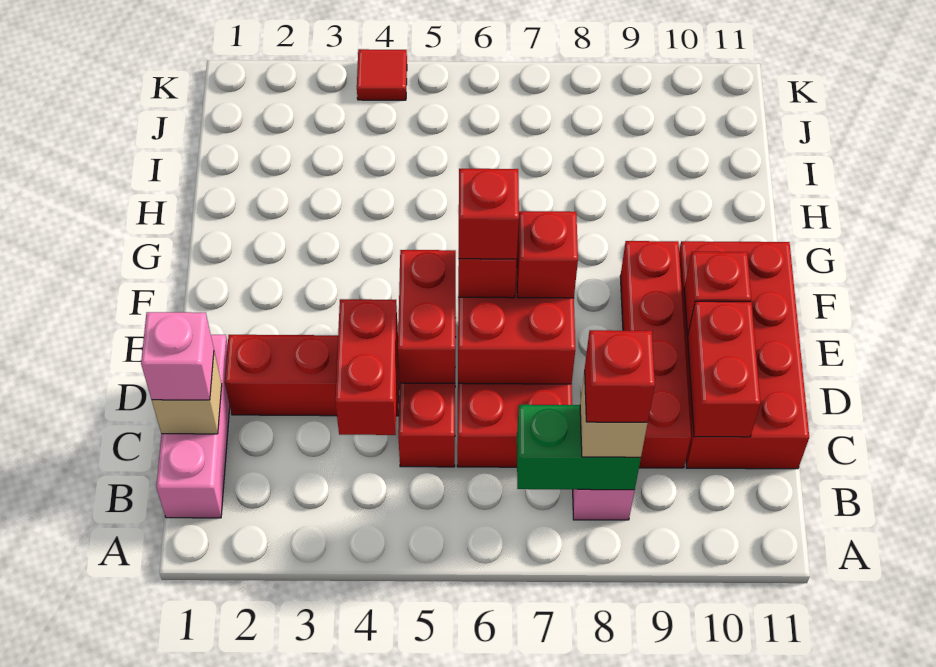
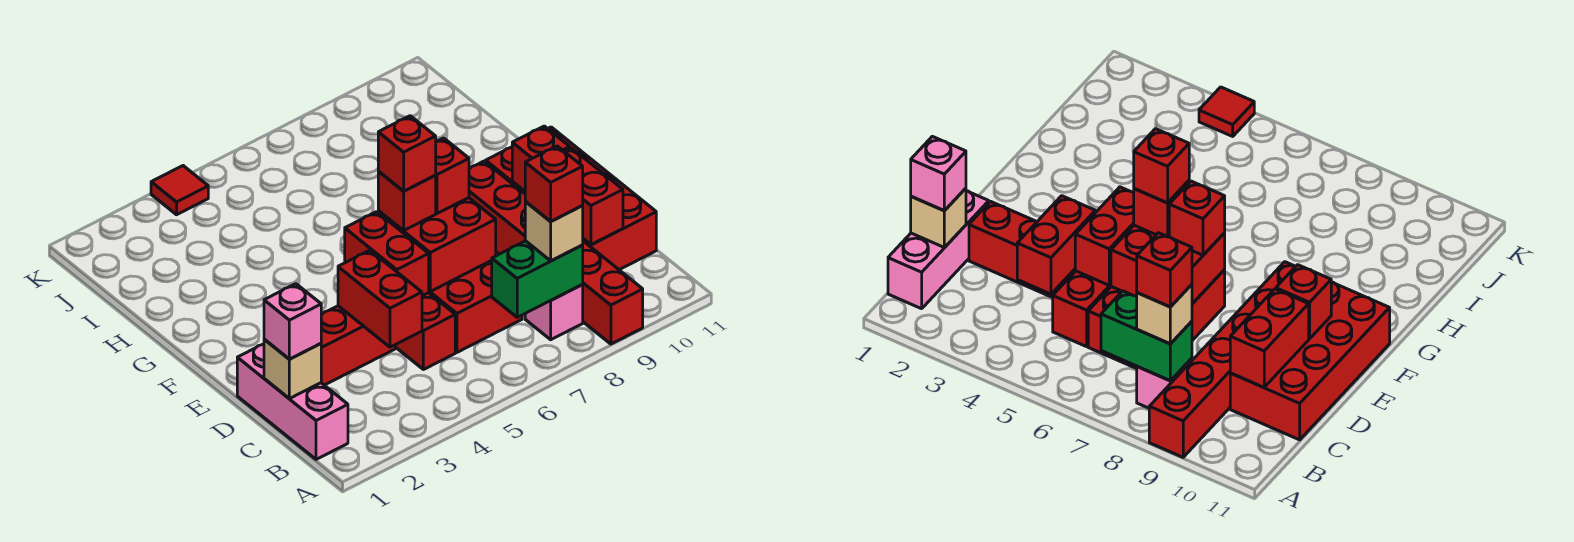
red 1x4 brick [620,241,691,468] -> red 1x6 brick [469,161,643,344]

